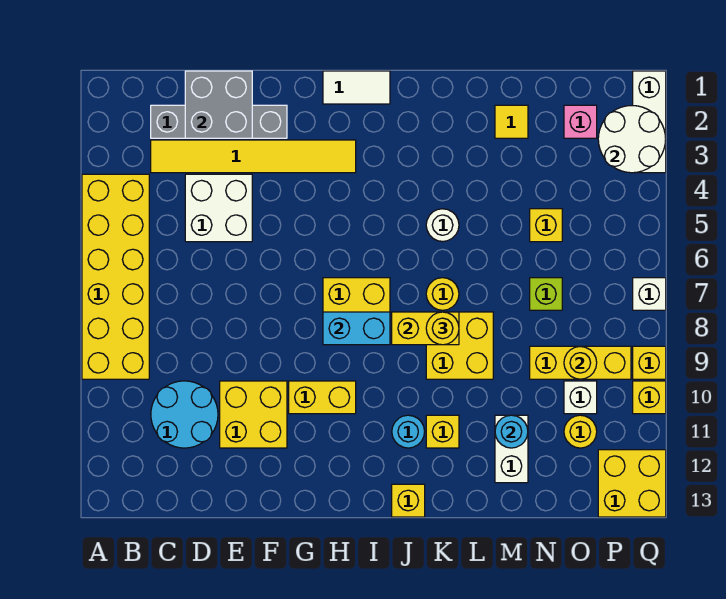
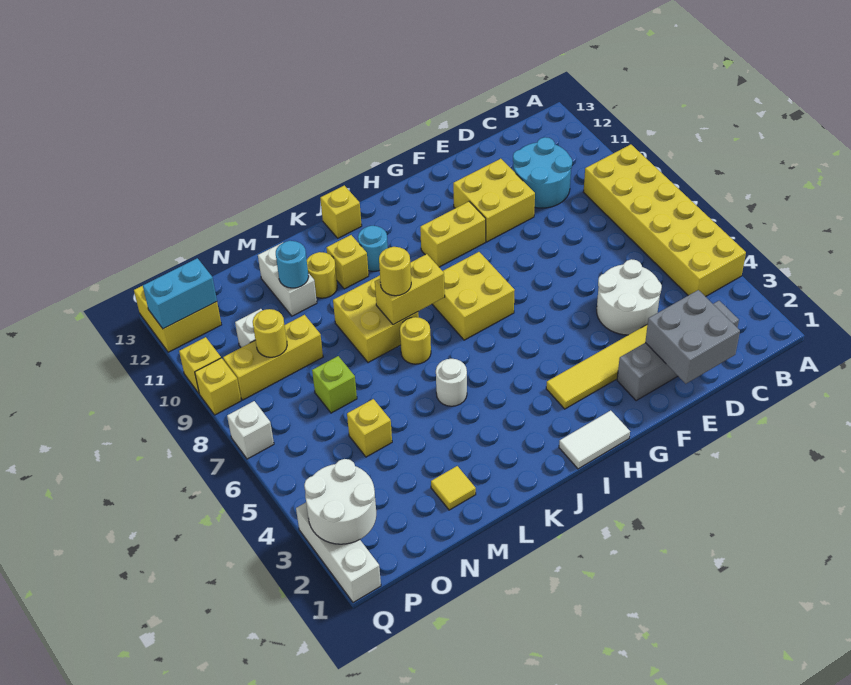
white 2x2 brick [185,174,252,242] -> white 2x2 round brick [597,259,662,335]
cyan 1x2 brick [323,312,390,345] -> cyan 1x2 brick moved to [143,258,217,329]
pink 1x1 brick [564,105,597,138] -> none
yellow 1x1 round brick [564,415,597,448] -> yellow 1x1 round brick moved to [307,252,337,298]

